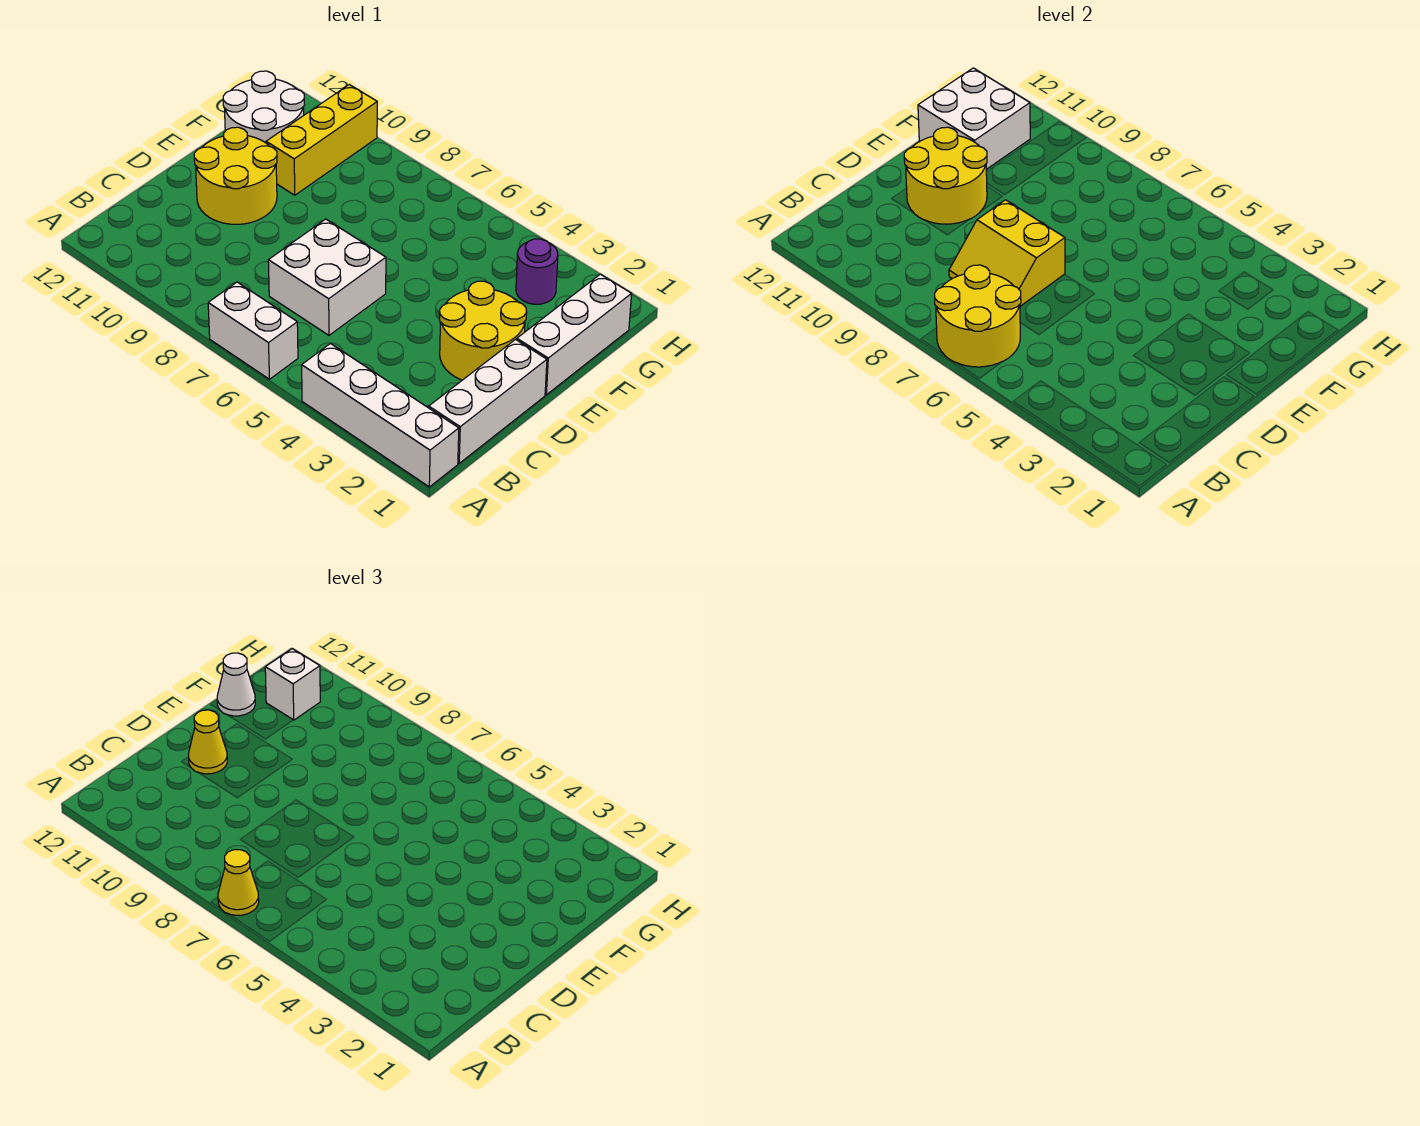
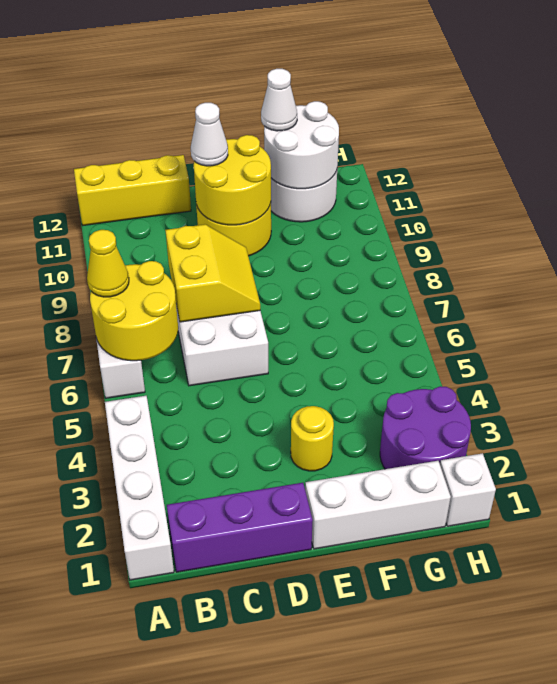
white 1x3 brick [429,340,547,463] -> purple 1x3 brick [167,483,313,572]
yellow 2x2 slope [949,200,1065,306] -> yellow 2x2 slope turned to [165,224,260,322]
yellow 2x2 round brick [440,281,527,380] -> yellow 1x1 round brick [291,406,334,471]
yellow 1x1 cone [189,710,227,774] -> white 1x1 cone [191,103,228,166]
yellow 1x3 brick [266,85,377,195] -> yellow 1x3 brick moved to [74,155,191,225]
white 2x2 brick [918,68,1030,169] -> white 2x2 round brick [264,101,339,189]
purple 1x1 round brick [516,239,558,304] -> purple 2x2 round brick [380,386,471,469]
white 1x1 brick [265,649,320,720] -> white 1x1 brick moved to [440,453,496,526]

